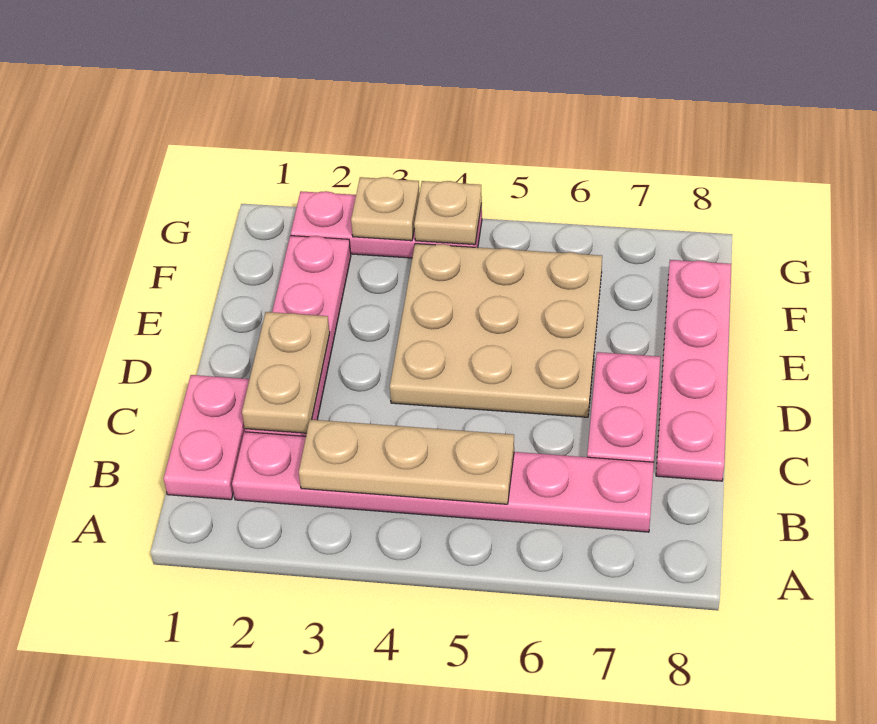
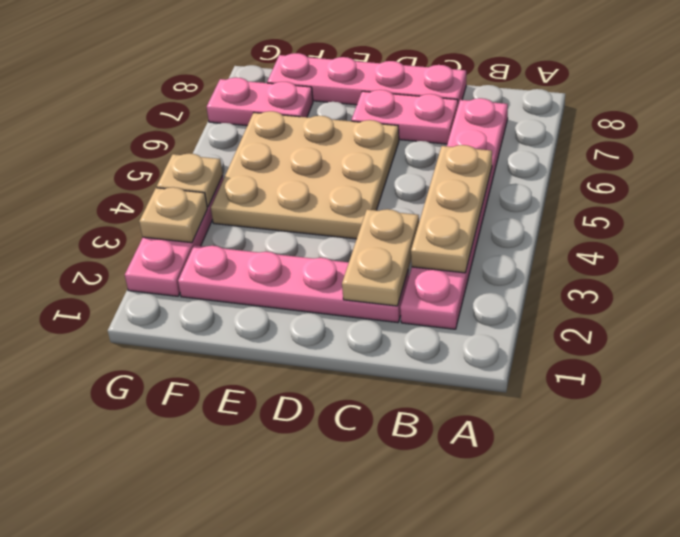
pink 1x2 plate [164,375,249,500] -> pink 1x2 plate moved to [207,77,313,126]
tan 1x2 plate [242,312,330,433] -> tan 1x2 plate turned to [342,209,419,306]

